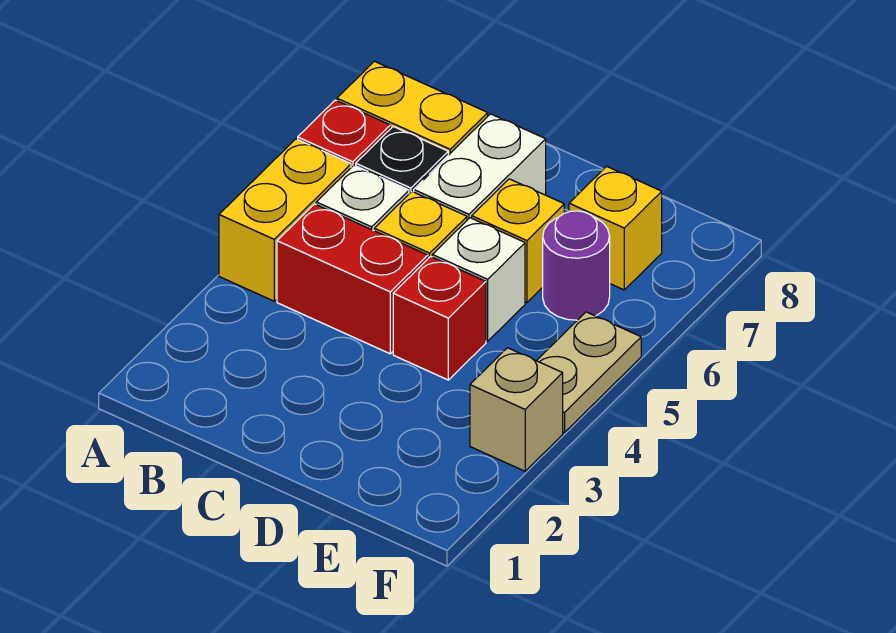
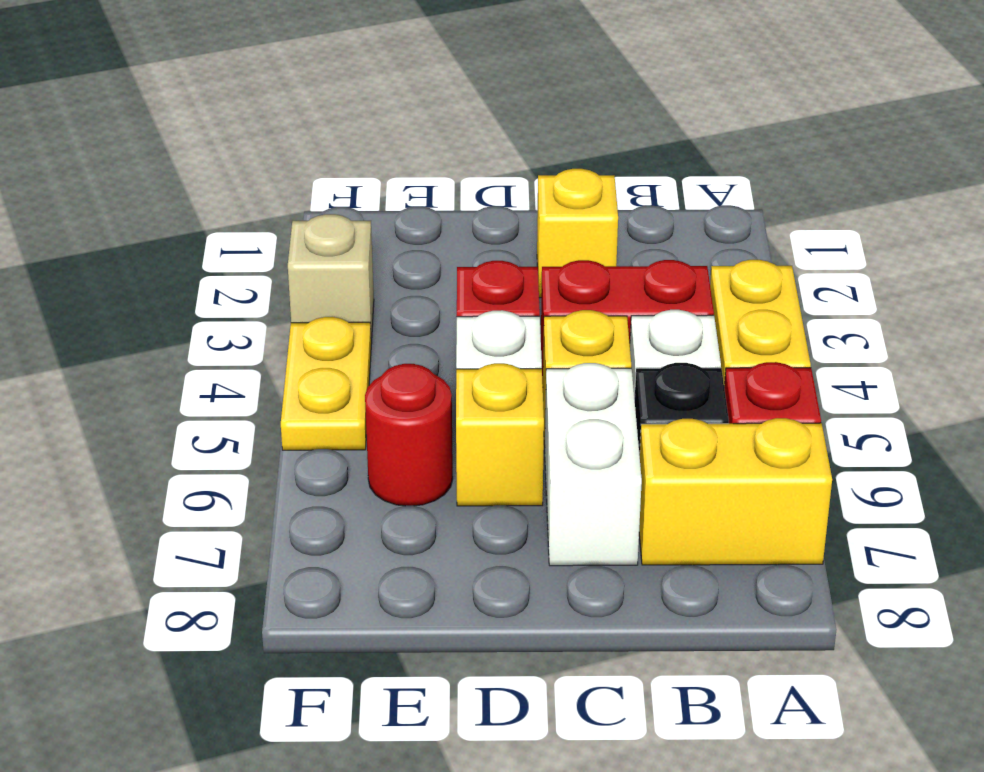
purple 1x1 round brick [543,211,610,320] -> red 1x1 round brick [365,364,453,506]
yellow 1x1 brick [569,166,662,290] -> yellow 1x1 brick moved to [537,169,618,298]
tan 1x2 plate [537,312,641,433] -> yellow 1x2 plate [281,317,371,450]

